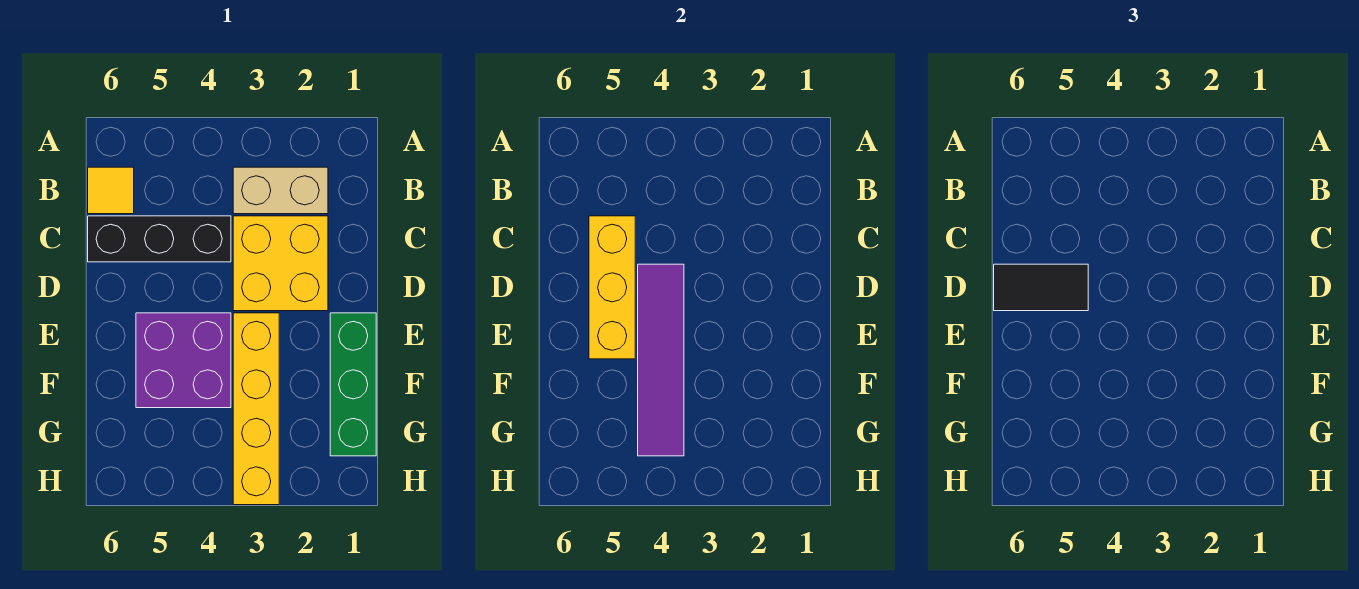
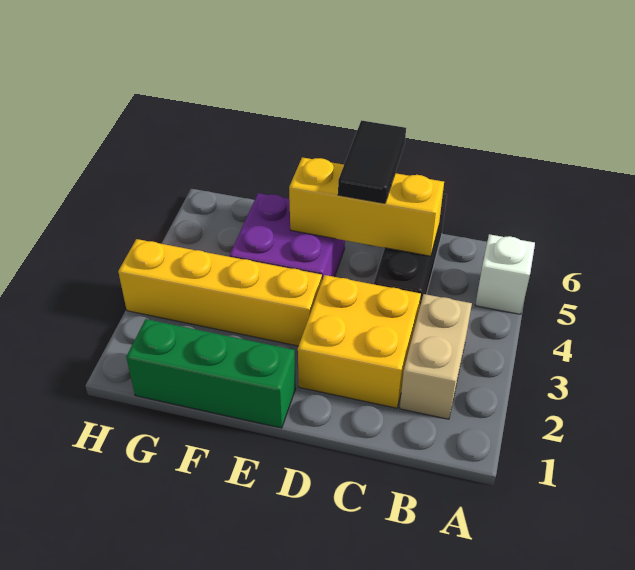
none -> white 1x1 brick [475,234,535,314]
yellow 1x1 tile [88,167,134,214] -> none
purple 1x4 tile [638,264,684,456] -> none

